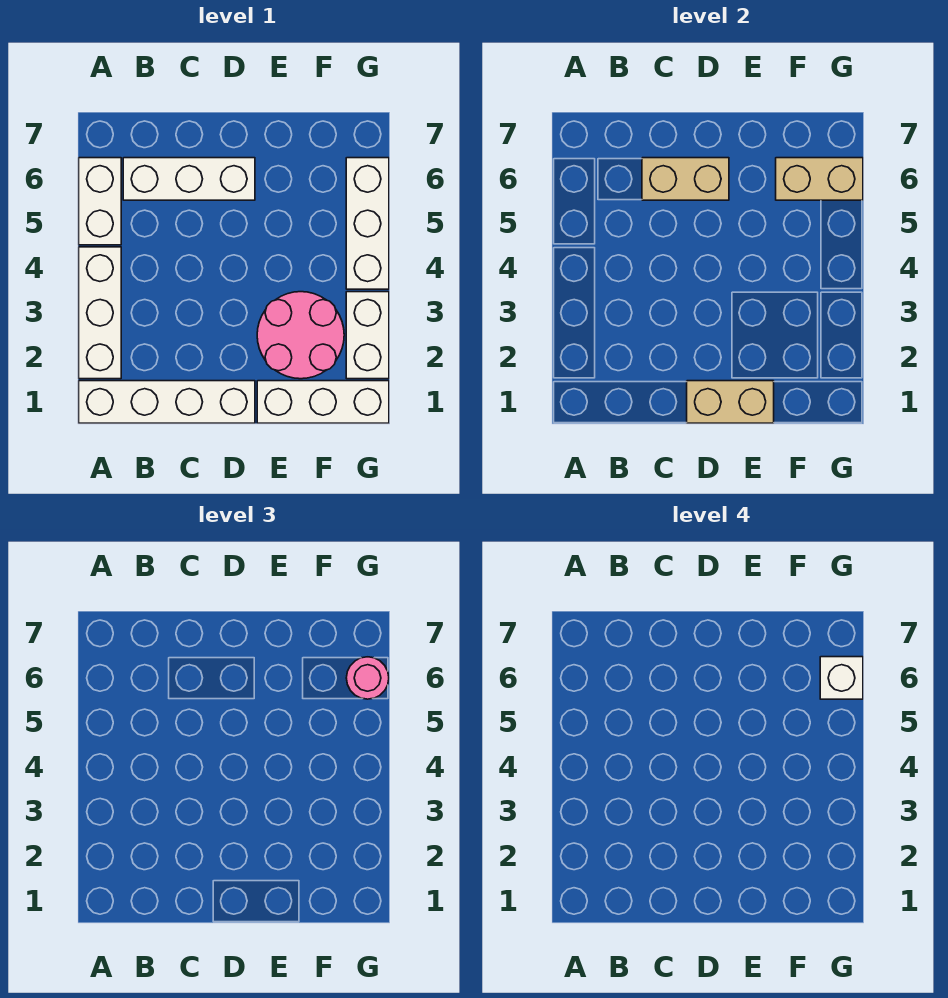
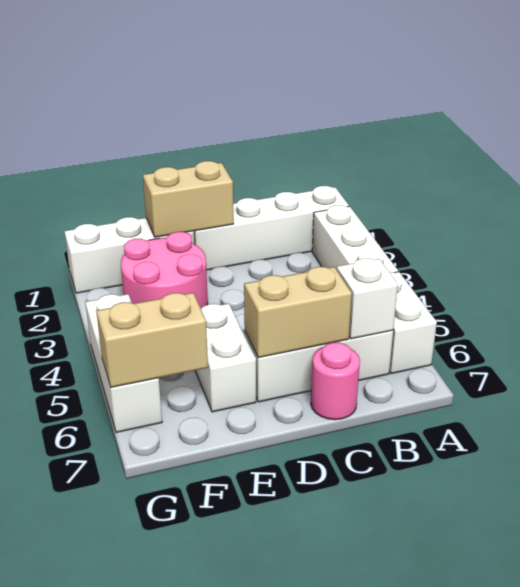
white 1x2 brick [346,292,389,379] -> white 1x2 brick moved to [195,304,256,412]
pink 1x1 round brick [346,657,389,699] -> pink 1x1 round brick moved to [311,342,360,420]
white 1x1 brick [820,657,863,699] -> white 1x1 brick moved to [337,258,398,339]

